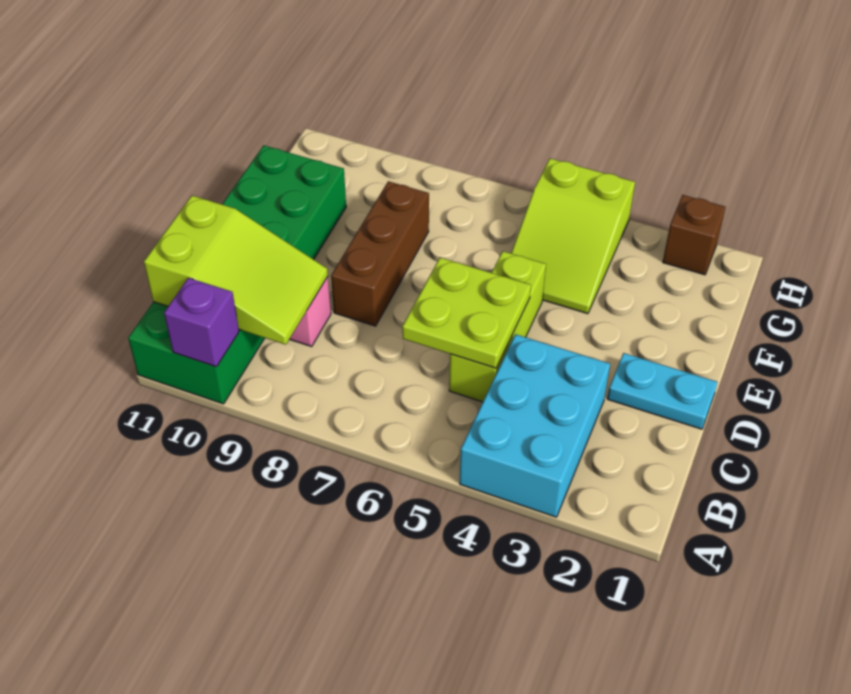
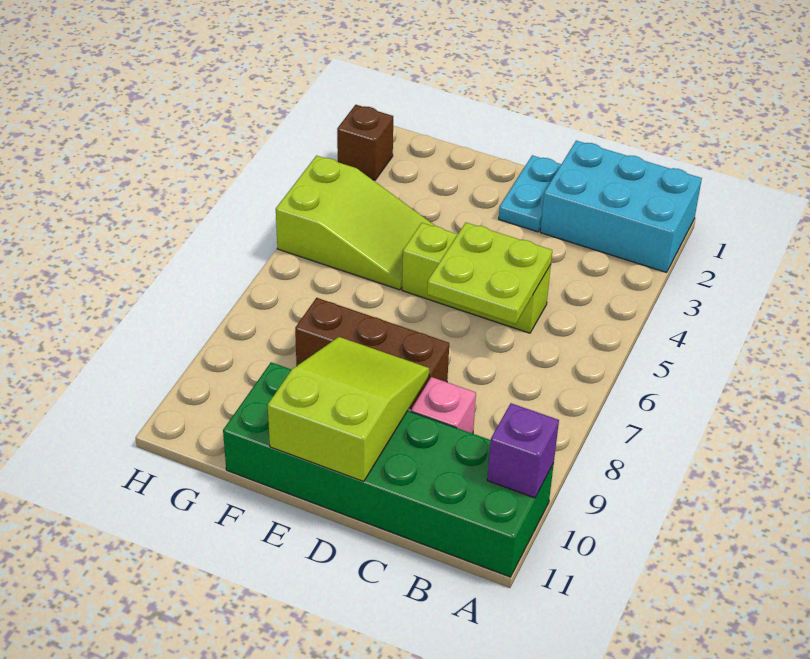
cyan 2x3 brick [460,334,610,517] -> cyan 2x3 brick moved to [540,141,702,272]
lime 2x3 slope [144,196,328,345] -> lime 2x3 slope moved to [268,337,429,482]

